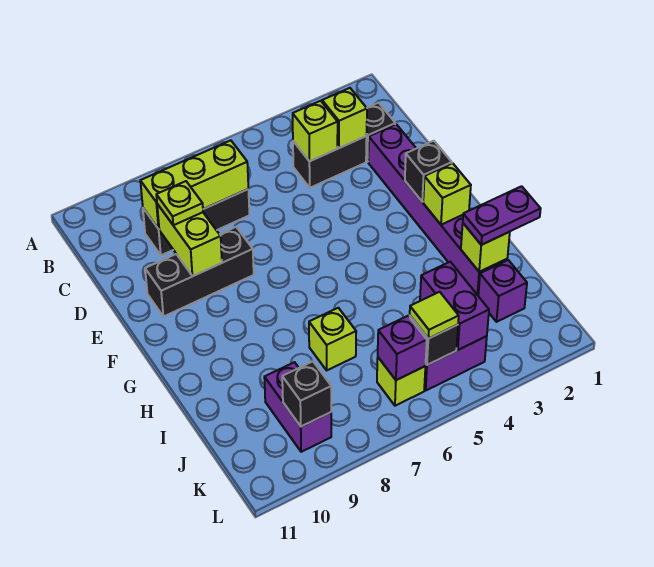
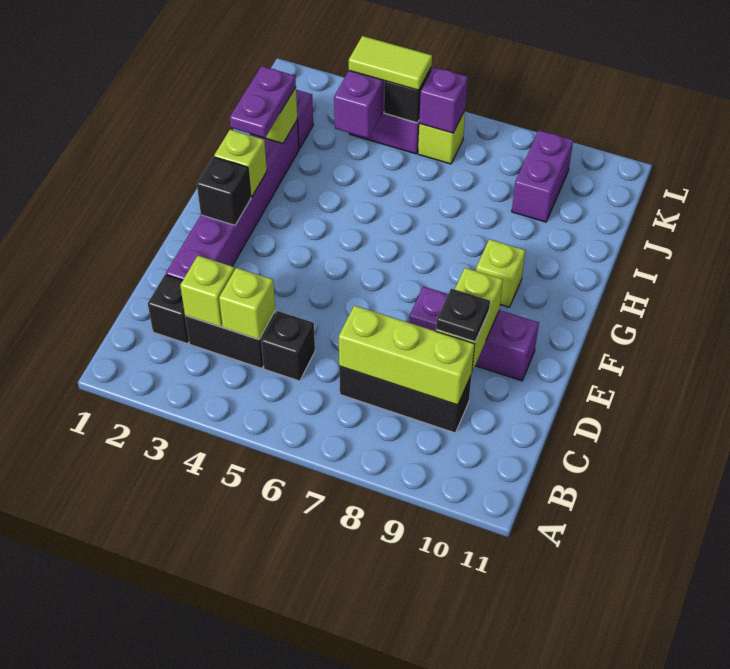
lime 1x1 plate [156,181,203,225] -> black 1x1 plate [436,288,490,342]
black 1x3 brick [145,227,254,317] -> purple 1x3 brick [409,286,539,381]
purple 1x2 plate [463,186,541,245] -> purple 1x2 plate turned to [230,66,296,138]
lime 1x1 brick [309,308,356,370] -> lime 1x1 brick moved to [476,239,525,307]
lime 1x1 tile [410,292,459,339] -> lime 1x2 tile [349,36,432,90]
black 1x1 brick [282,361,331,427] -> black 1x1 brick moved to [261,311,315,381]

